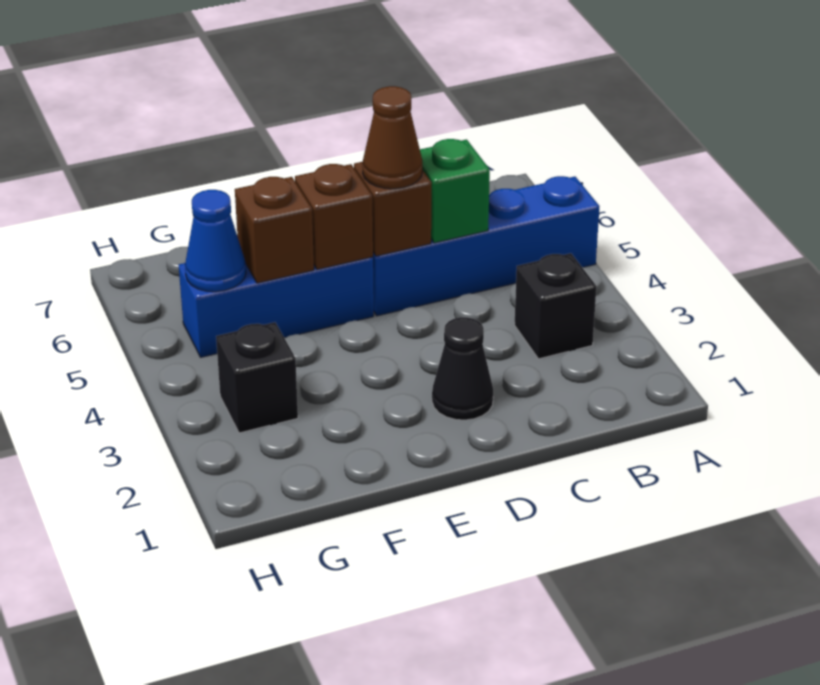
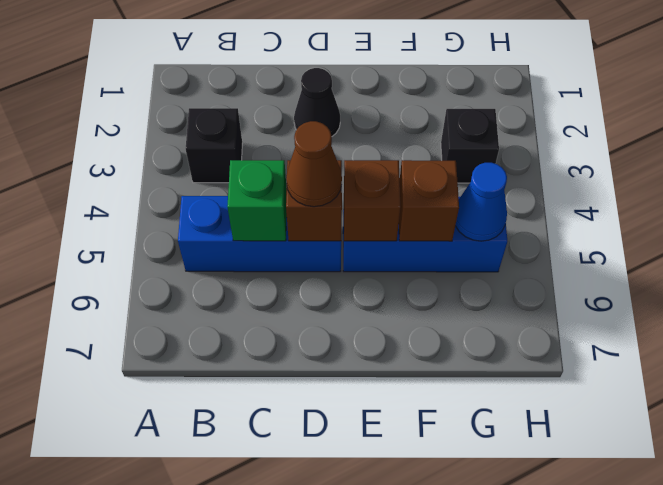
blue 1x4 brick [373,176,600,316] -> blue 1x3 brick [178,196,341,272]

